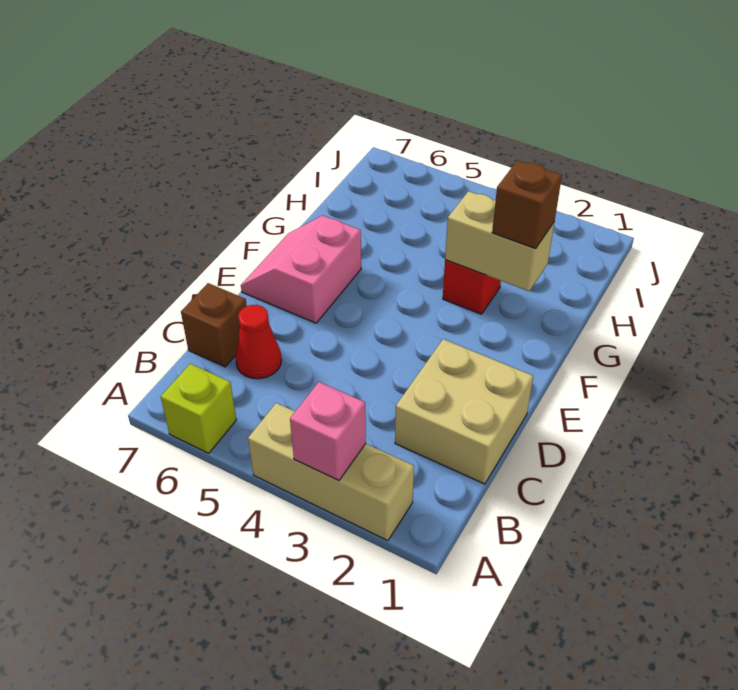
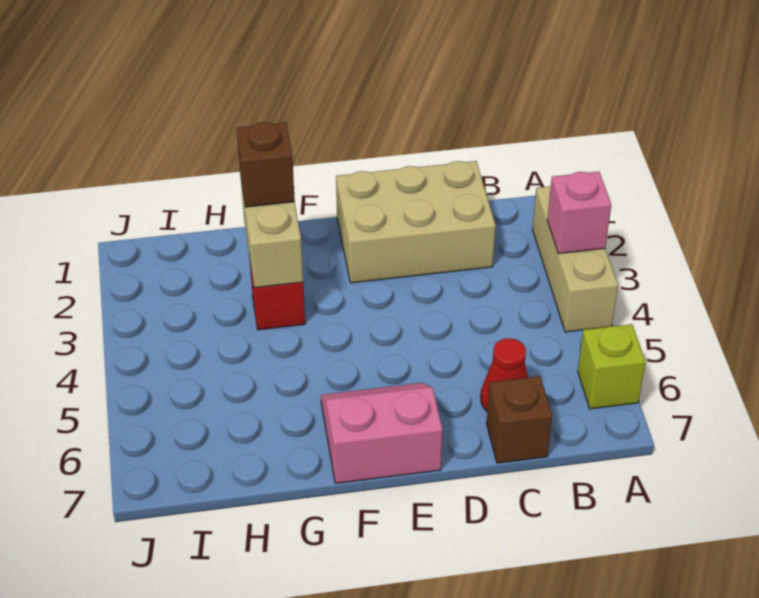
tan 2x2 brick [395,339,533,484] -> tan 2x3 brick [336,161,496,283]
pink 2x2 slope [241,215,361,323] -> pink 2x2 slope turned to [321,383,443,483]

